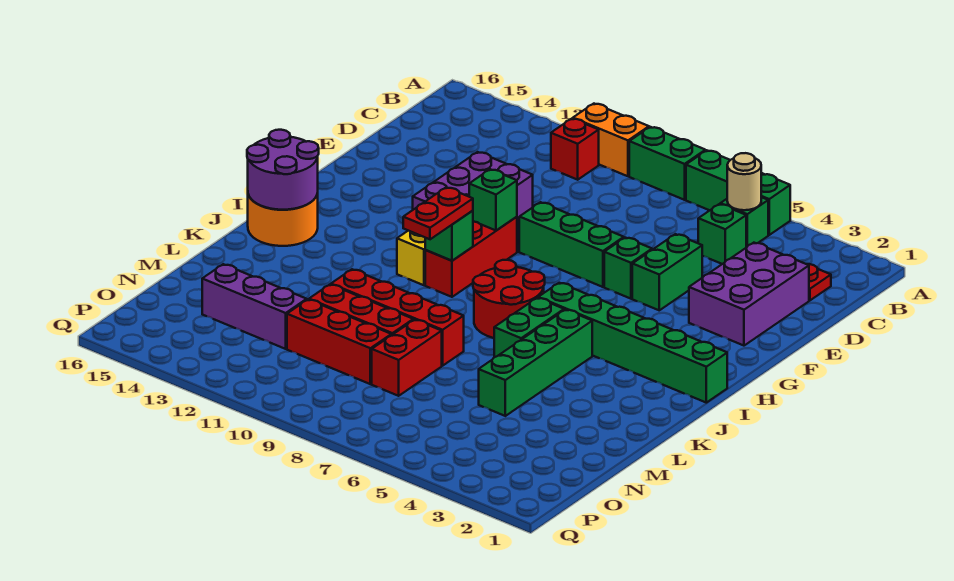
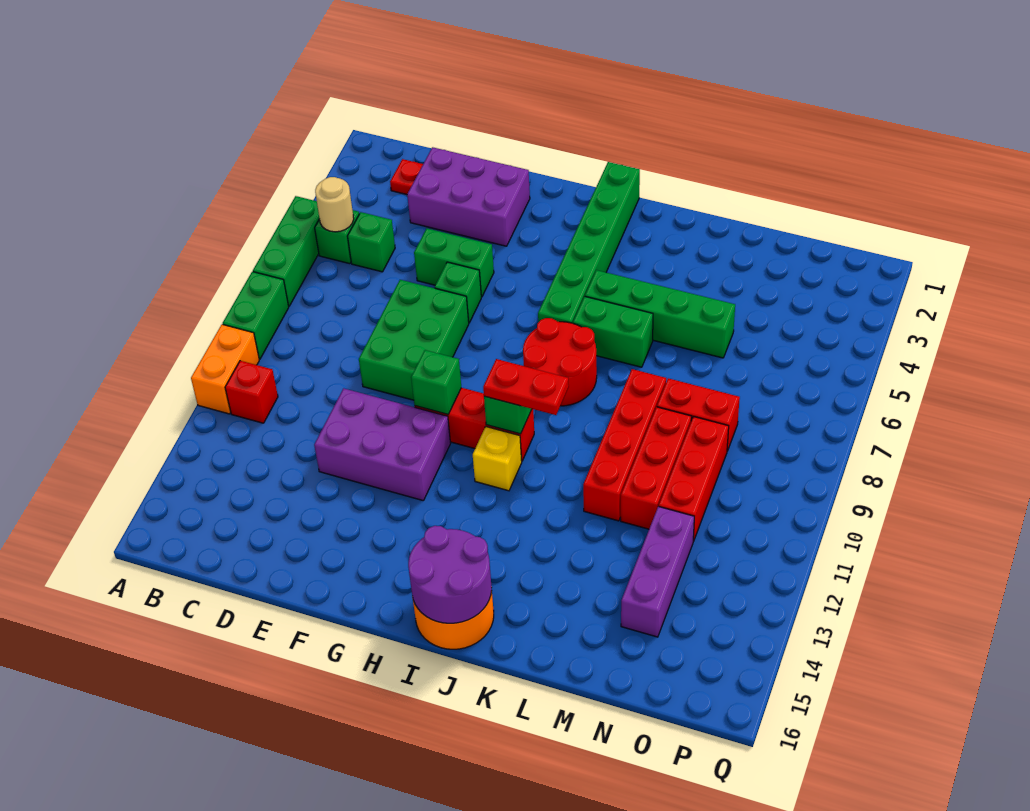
green 1x3 brick [519,202,624,287] -> green 2x3 brick [359,280,469,400]

